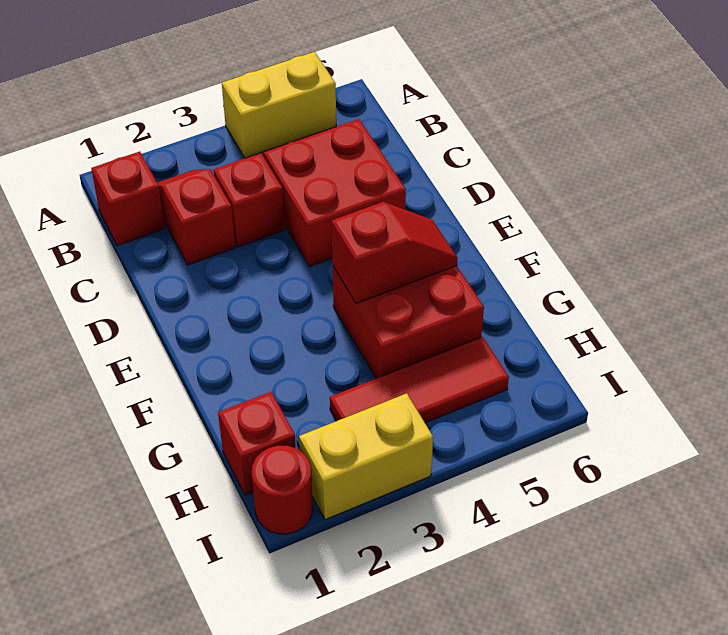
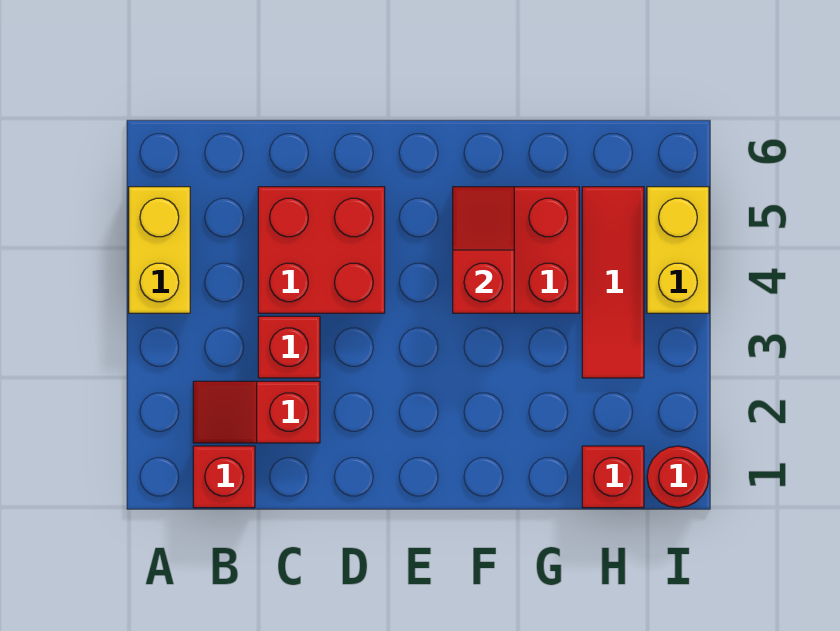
yellow 1x2 brick [299,393,433,520] -> yellow 1x2 brick moved to [647,187,709,313]

